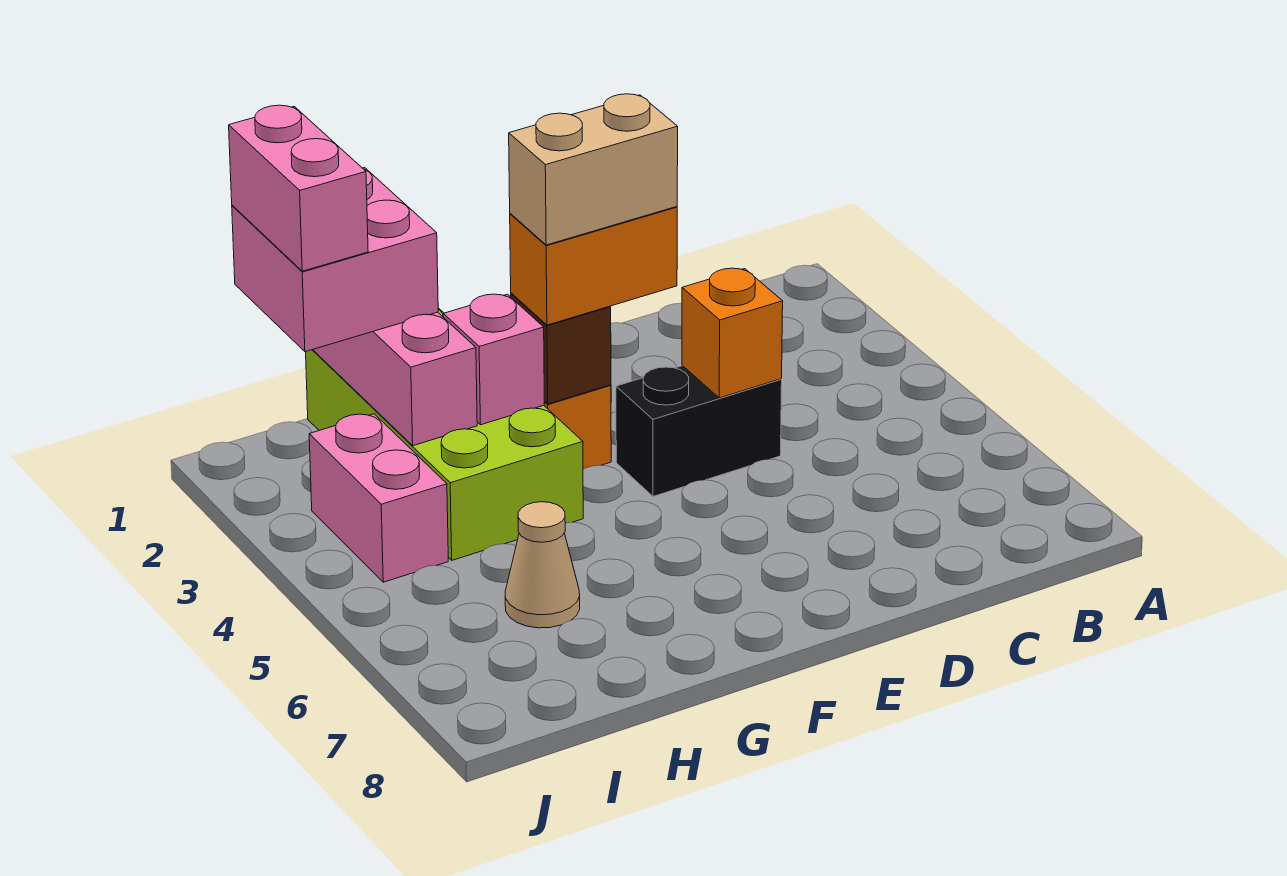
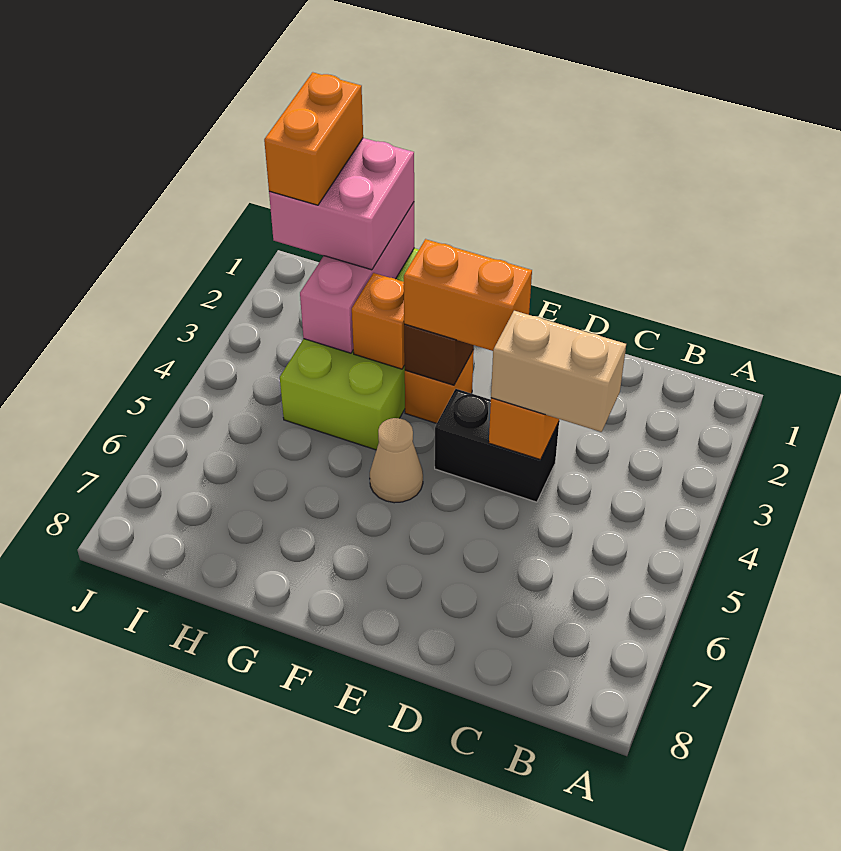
tan 1x2 brick [509,94,678,245] -> tan 1x2 brick moved to [491,311,626,432]
pink 1x1 brick [443,294,544,425] -> orange 1x1 brick [352,273,405,369]
tan 1x1 cone [505,502,580,628] -> tan 1x1 cone moved to [370,418,423,503]
pink 1x2 brick [229,105,368,271] -> orange 1x2 brick [264,72,363,205]
pink 1x2 brick [309,414,448,582] -> none

